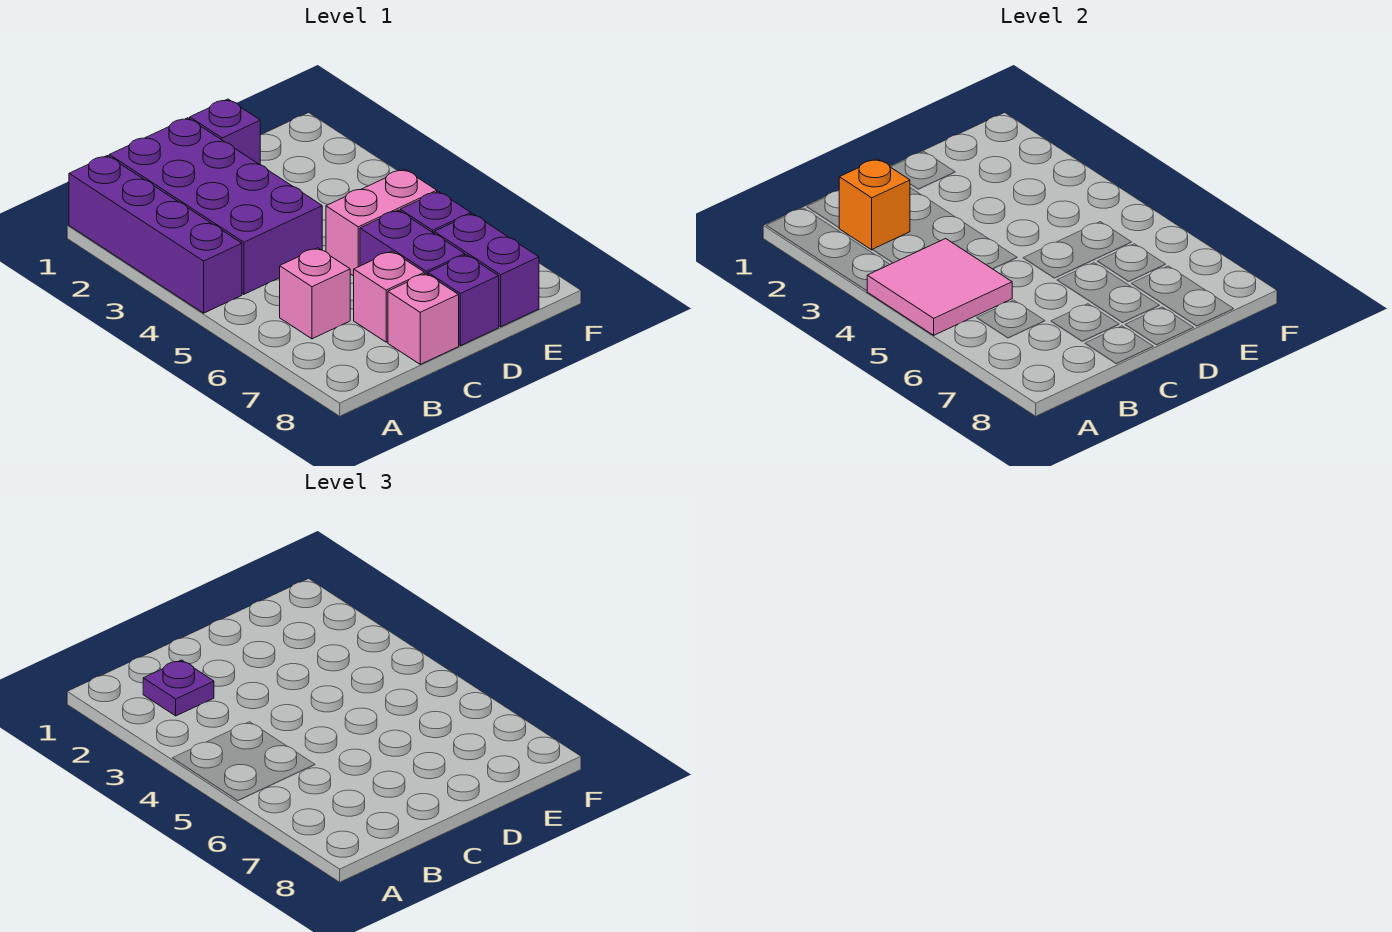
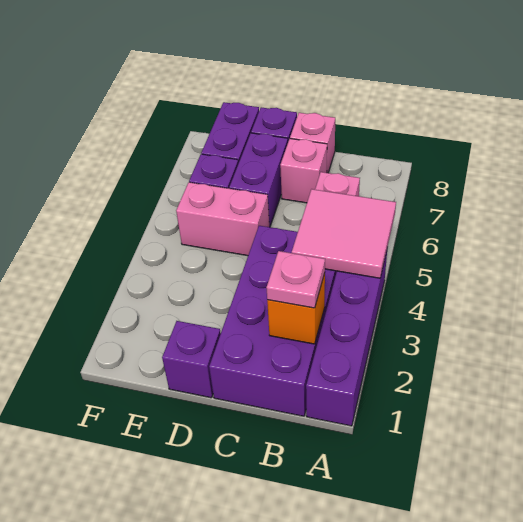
purple 1x1 plate [143,660,214,716] -> pink 1x1 plate [266,251,325,308]

